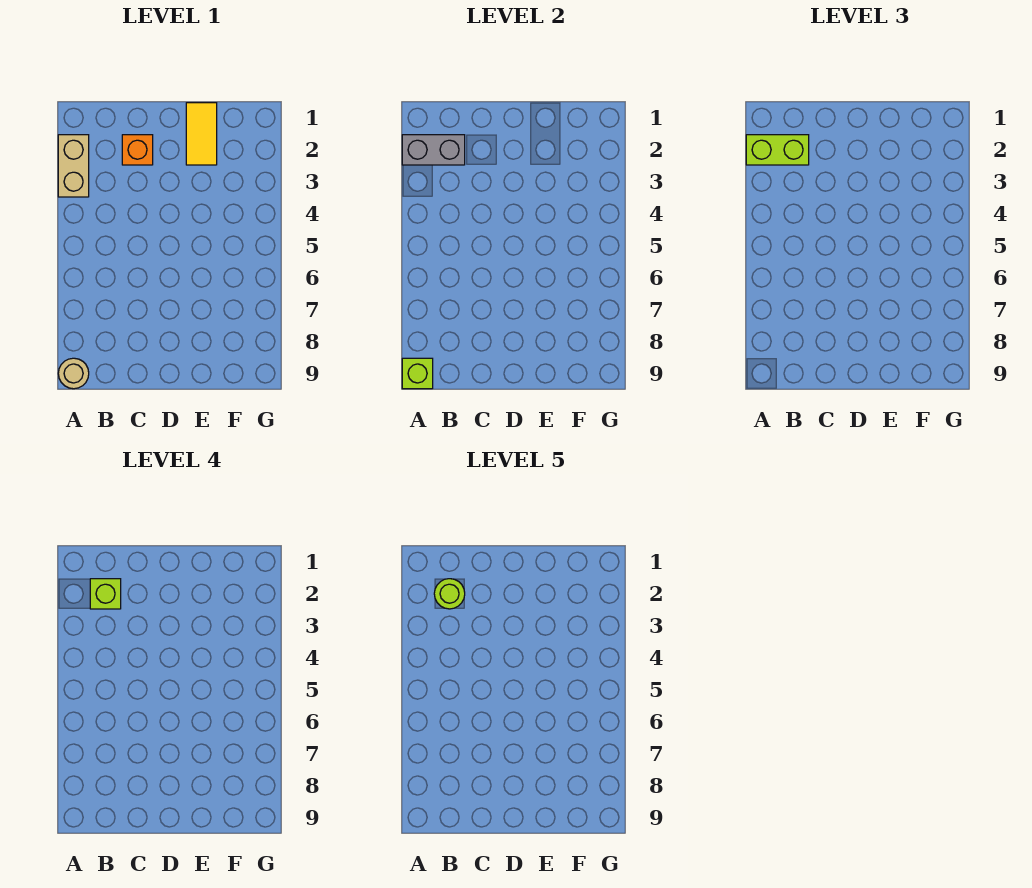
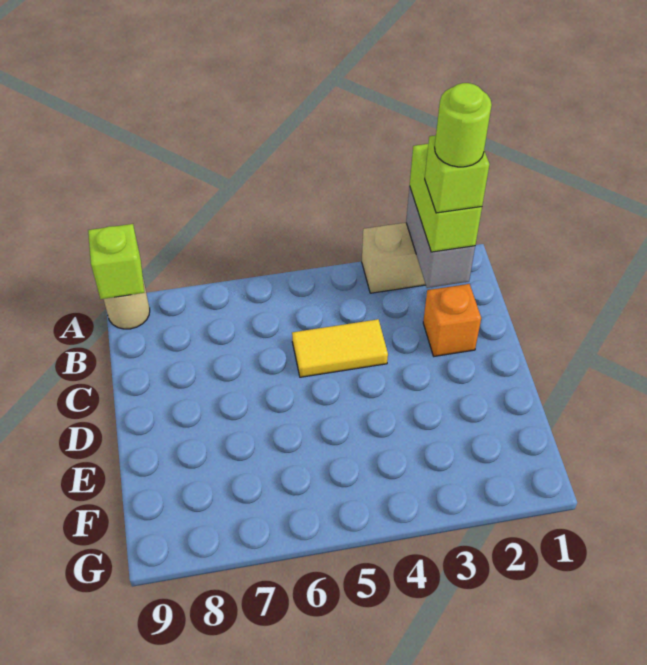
yellow 1x2 tile [186,103,217,165] -> yellow 1x2 tile moved to [292,319,388,377]

